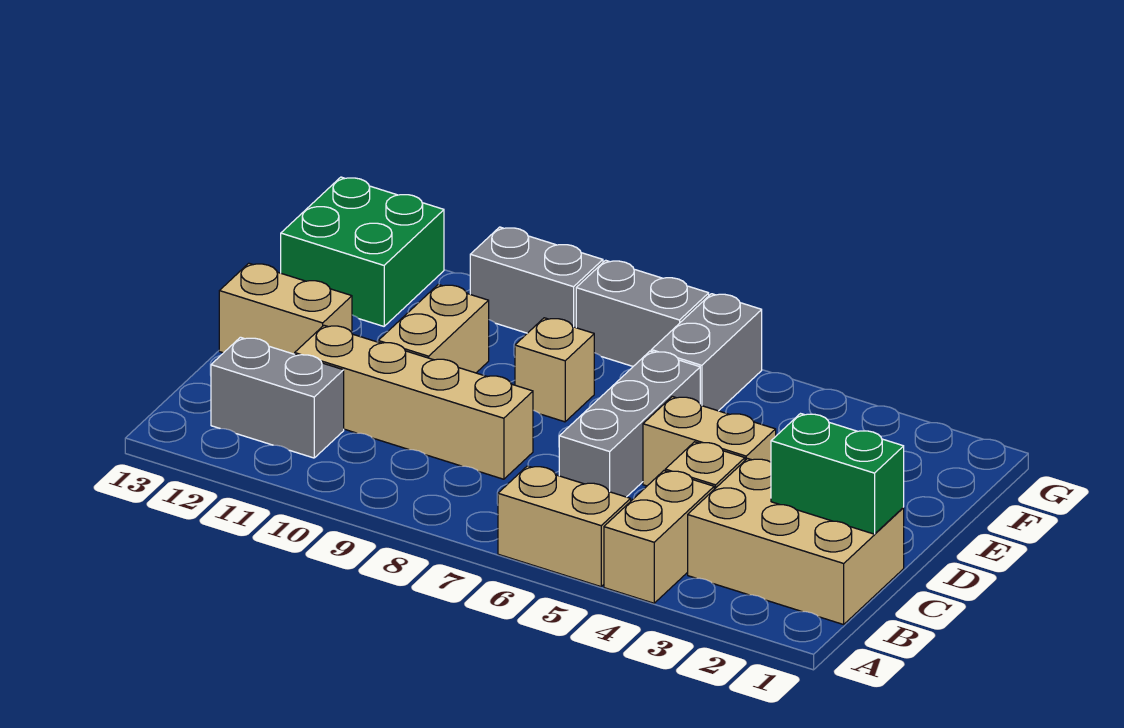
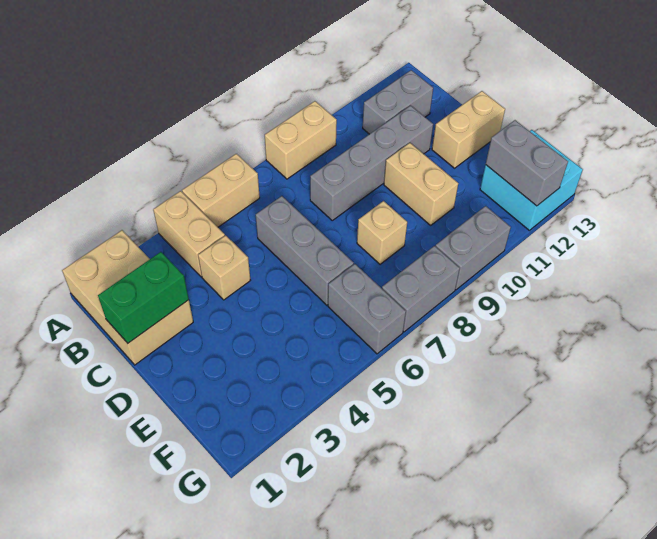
tan 2x3 brick [688,459,904,624] -> tan 2x3 brick turned to [62,230,193,365]
tan 1x4 brick [295,325,533,479] -> grey 1x4 brick [310,106,433,220]
tan 1x2 brick [643,396,776,486] -> tan 1x2 brick moved to [265,101,337,179]
green 2x2 brick [281,177,444,326] -> cyan 2x2 brick [480,130,583,230]
none -> grey 1x2 brick [486,120,568,206]

